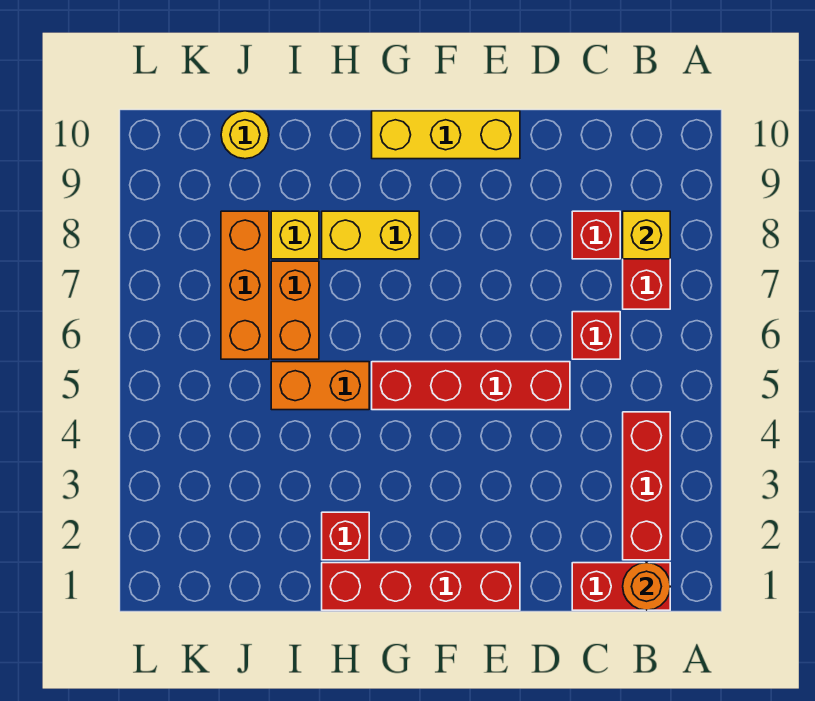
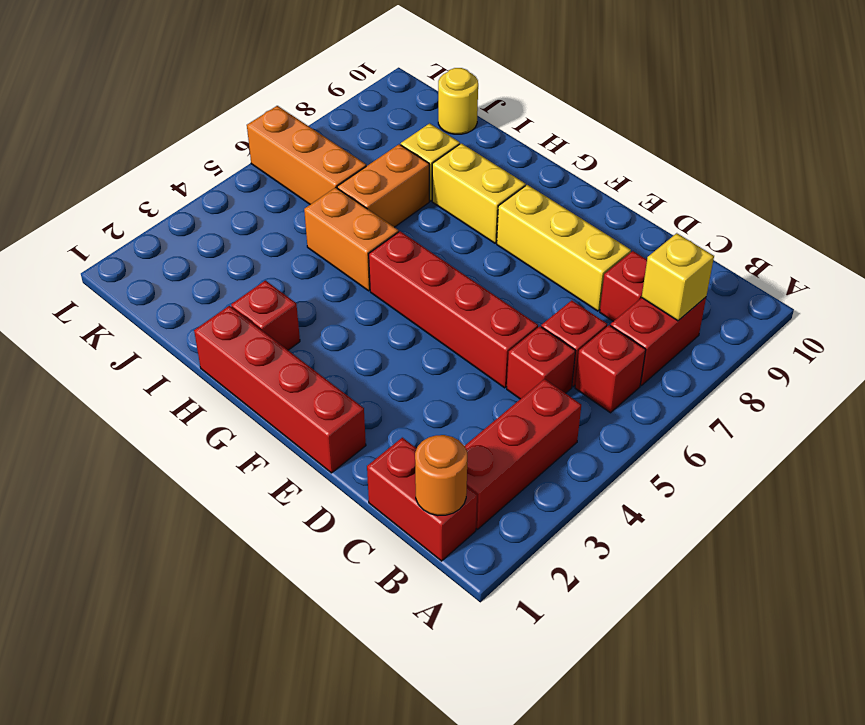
none -> red 1x1 brick [575,325,646,413]
none -> red 1x1 brick [507,326,575,399]
yellow 1x3 brick [372,111,520,159] -> yellow 1x3 brick moved to [497,185,631,311]
orange 1x3 brick [221,211,269,359] -> orange 1x3 brick turned to [247,106,366,204]

